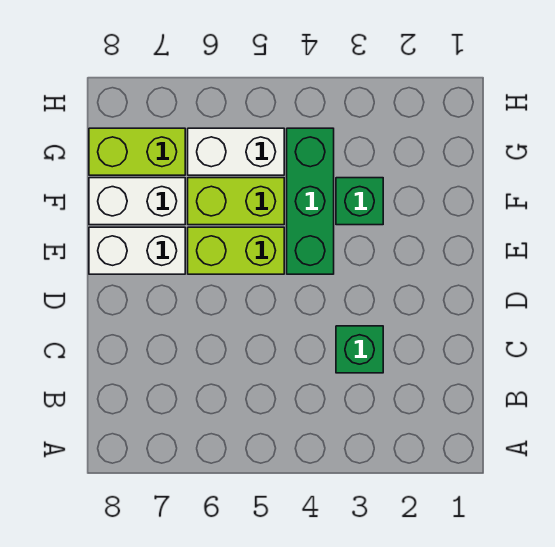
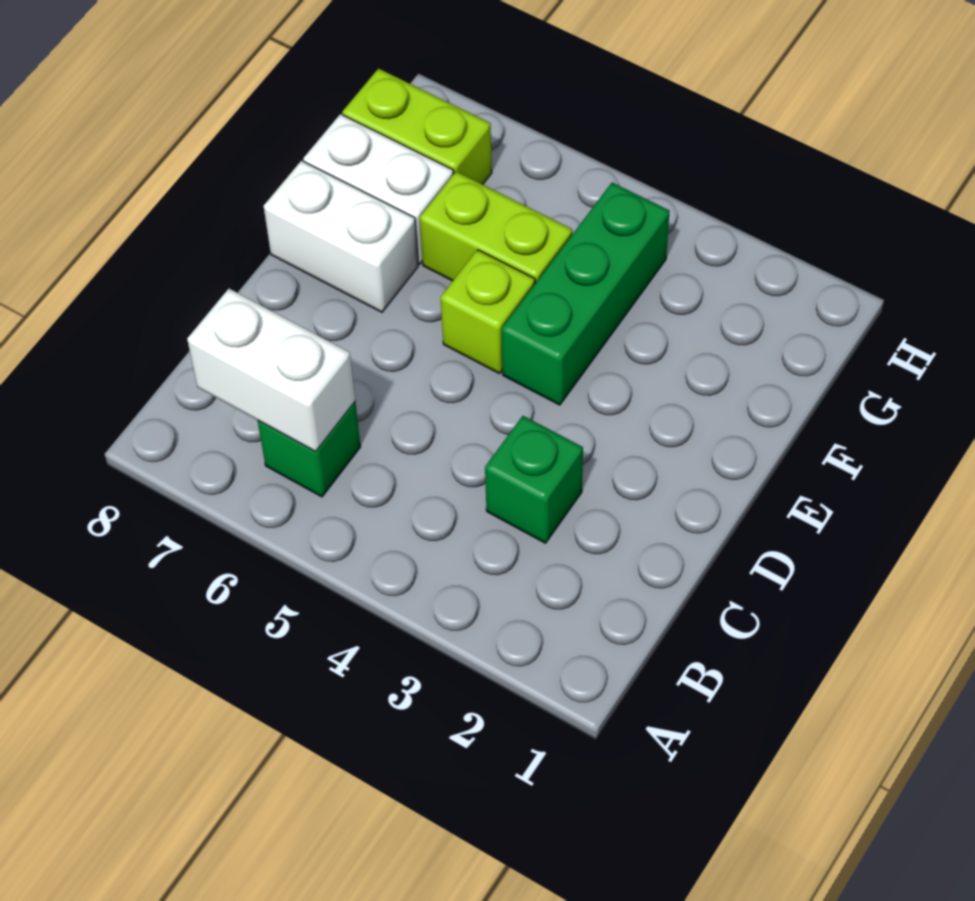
lime 1x2 brick [188,227,284,274] -> lime 1x1 brick [441,250,535,374]
green 1x1 brick [336,178,383,225] -> green 1x1 brick moved to [258,402,361,497]
white 1x2 brick [188,128,284,175] -> white 1x2 brick moved to [187,289,355,452]

